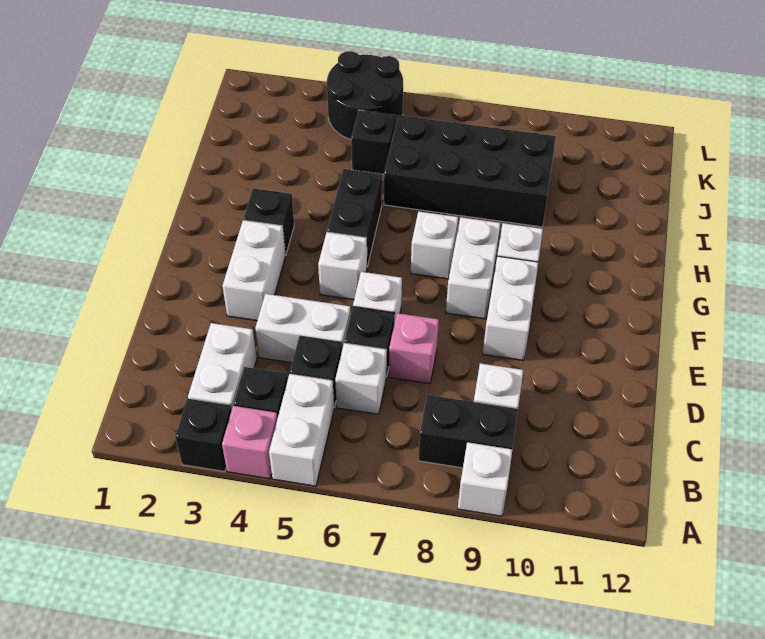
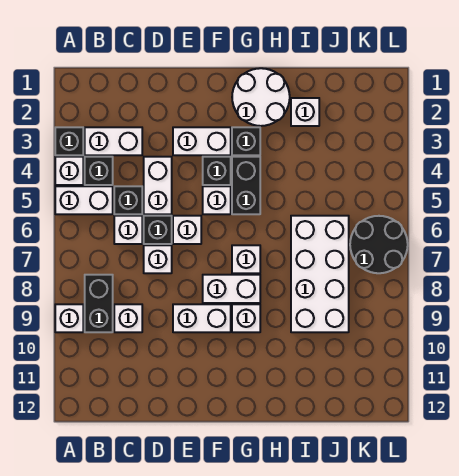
pink 1x1 brick [222,406,278,479] -> white 1x1 brick [55,157,83,185]
pink 1x1 brick [389,313,439,384] -> white 1x1 brick [144,245,172,273]
none -> white 2x2 round brick [232,68,290,126]
black 1x2 brick [327,169,382,267] -> black 1x2 brick turned to [232,157,260,214]
none -> white 1x1 brick [291,98,319,126]
black 2x4 brick [384,115,556,227] -> white 2x4 brick [291,216,349,332]
black 1x1 brick [351,110,396,174] -> black 1x1 brick moved to [203,157,231,185]
black 2x2 round brick [327,51,403,139] -> black 2x2 round brick moved to [350,216,408,273]

